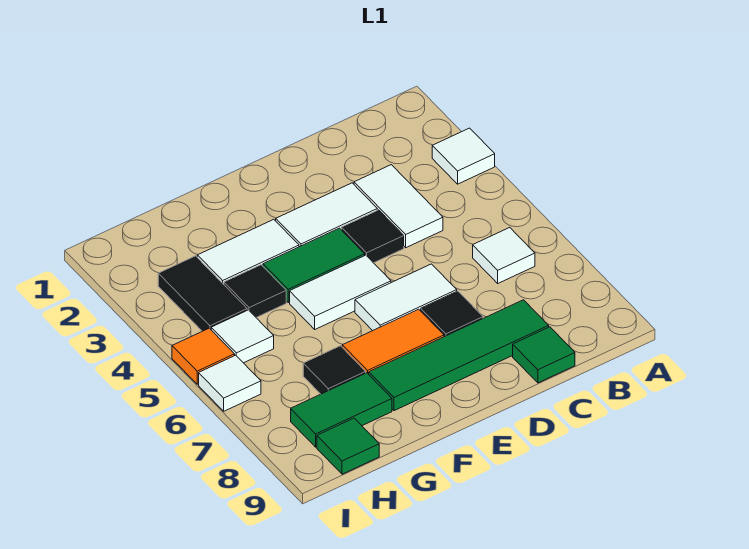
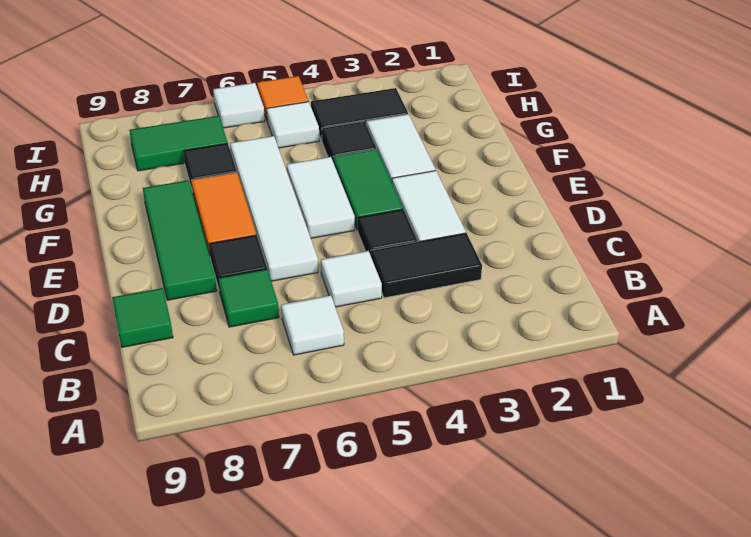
white 1x1 tile [432,128,495,184] -> white 1x1 tile moved to [321,251,382,307]
white 1x2 tile [354,165,443,248] -> black 1x2 tile [371,233,482,298]
green 1x4 tile [369,300,549,411] -> green 1x3 tile [143,180,217,300]
white 1x2 tile [355,264,457,331] -> white 1x4 tile [230,136,318,281]
green 1x2 tile [291,373,392,447] -> green 1x2 tile turned to [129,116,228,171]
green 1x1 tile [317,418,379,474] -> green 1x1 tile moved to [218,269,279,327]

